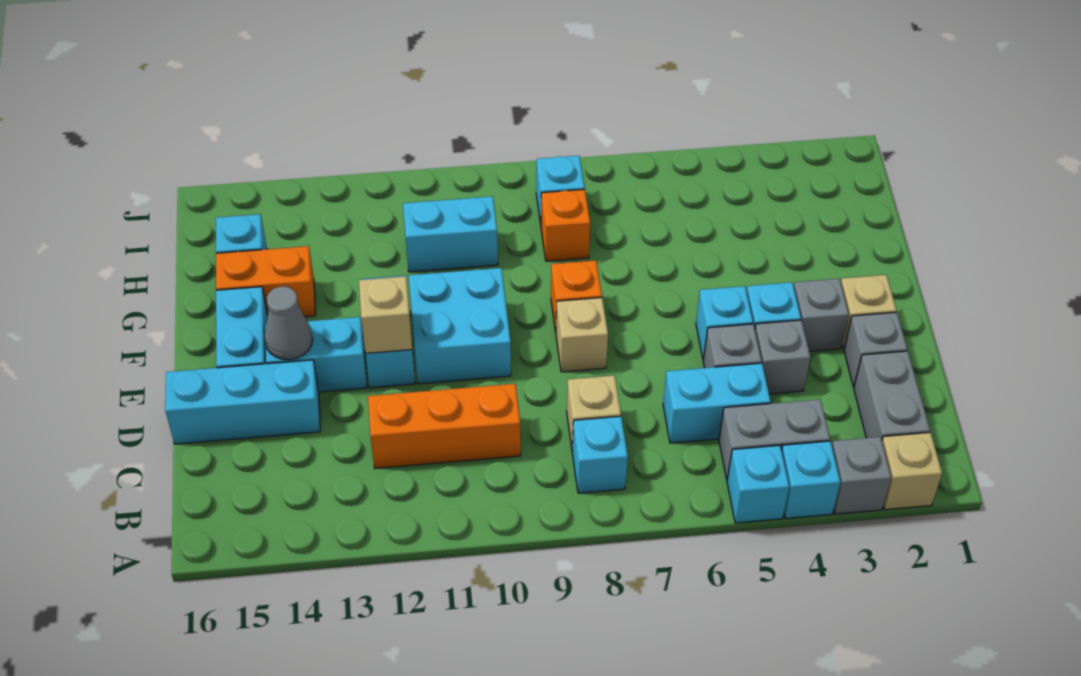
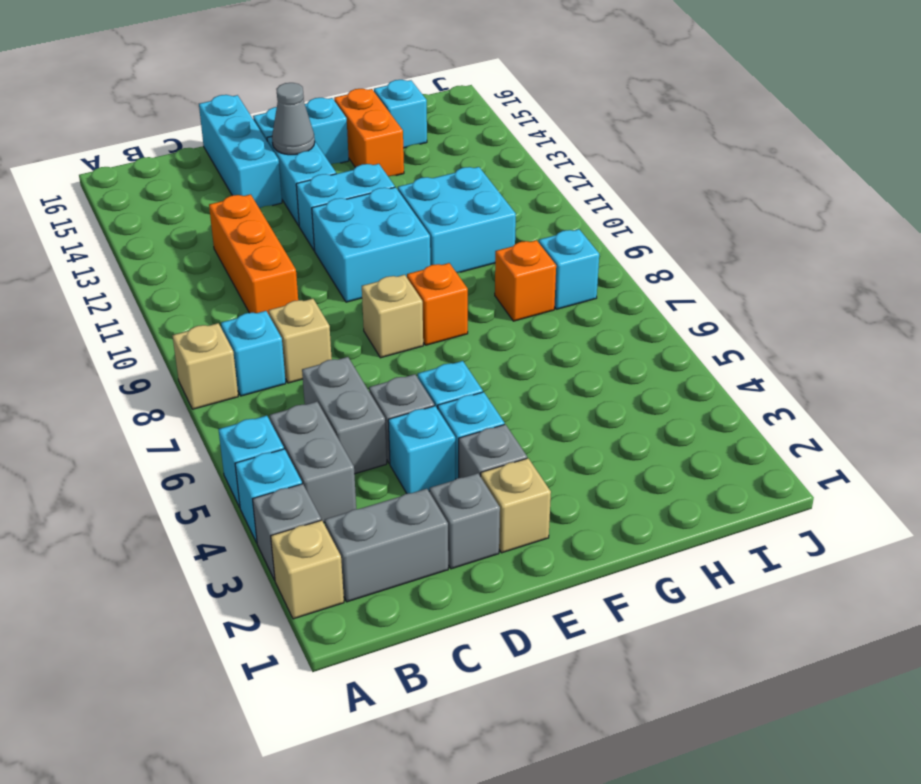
cyan 1x2 brick [663,363,771,443] -> grey 1x2 brick [302,357,387,474]
grey 1x1 brick [755,320,810,394] -> cyan 1x1 brick [388,406,455,494]
tan 1x1 brick [359,276,412,353] -> tan 1x1 brick moved to [172,323,238,409]
cyan 1x2 brick [403,196,498,272] -> cyan 2x2 brick [398,167,516,273]

